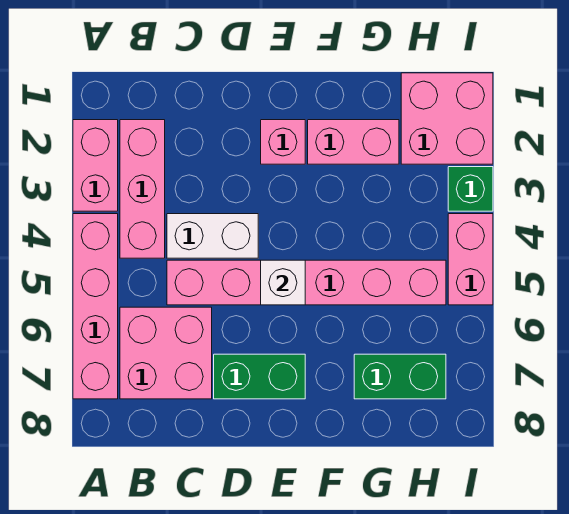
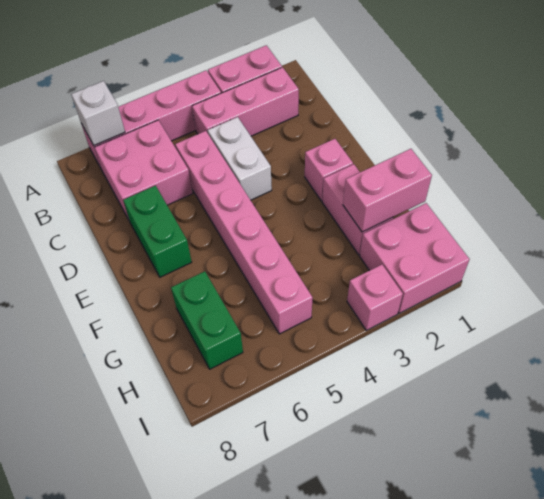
white 1x1 brick [261,260,305,305] -> white 1x1 brick moved to [71,81,125,145]
green 1x1 brick [448,167,493,211] -> pink 1x1 brick [347,265,403,330]
pink 1x2 brick [448,214,493,305] -> pink 1x2 brick moved to [343,149,432,232]

